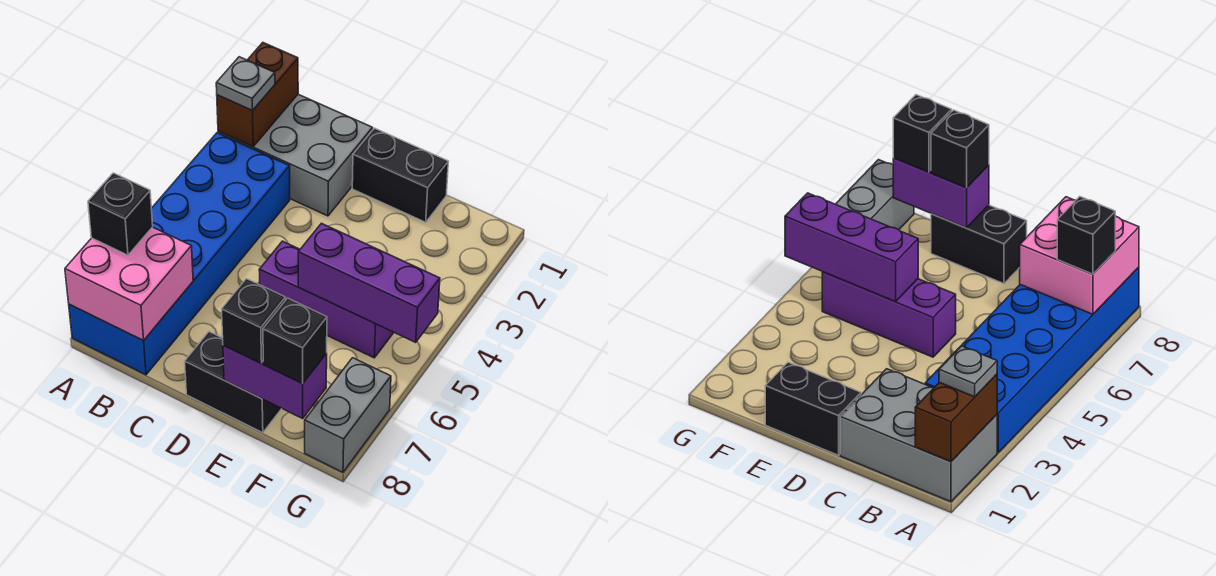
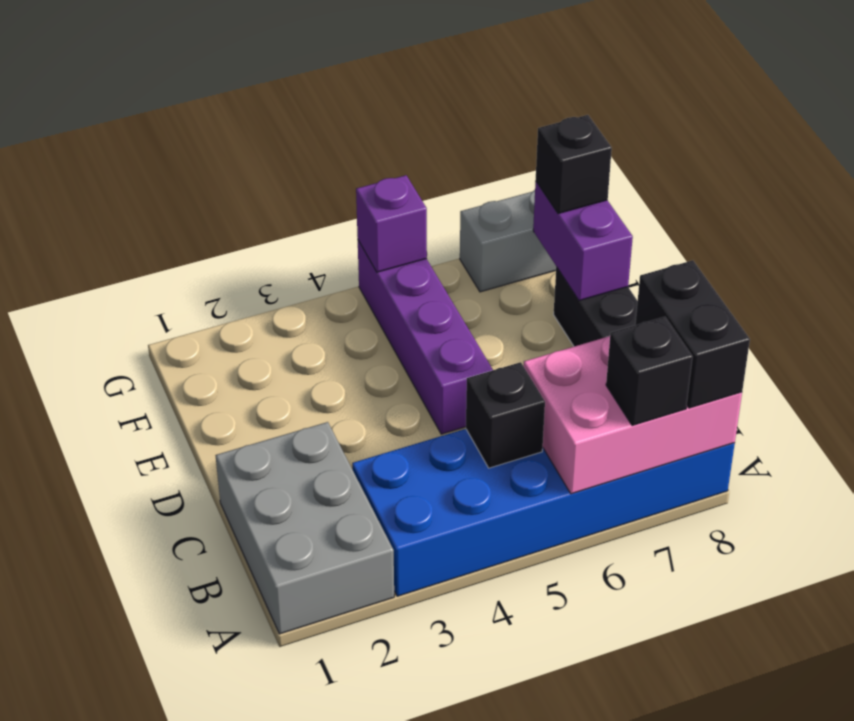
brown 1x2 brick [217,43,298,147] -> none
grey 1x1 plate [216,57,275,111] -> none
pink 2x2 brick [65,227,193,341] -> pink 2x3 brick [523,336,742,494]
black 1x2 brick [352,128,448,222] -> black 1x2 brick moved to [635,260,750,408]
purple 1x3 brick [259,241,394,358] -> purple 1x4 brick [358,241,493,434]
purple 1x3 brick [298,223,440,342] -> purple 1x1 brick [356,175,427,272]
black 1x1 brick [222,279,285,364] -> black 1x1 brick moved to [466,362,545,468]

